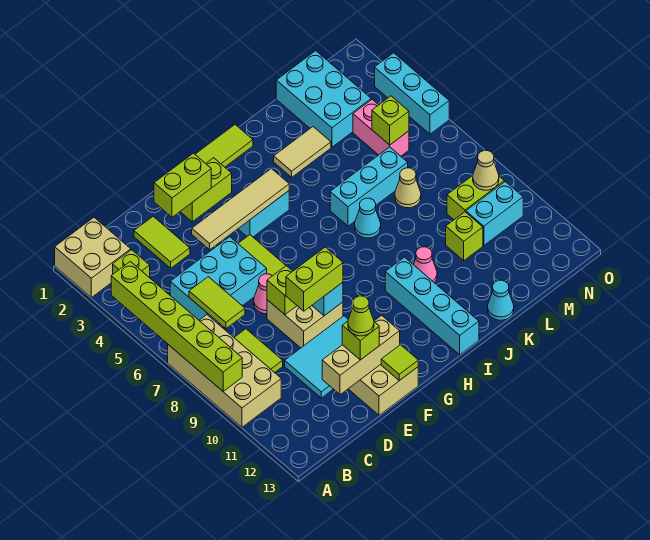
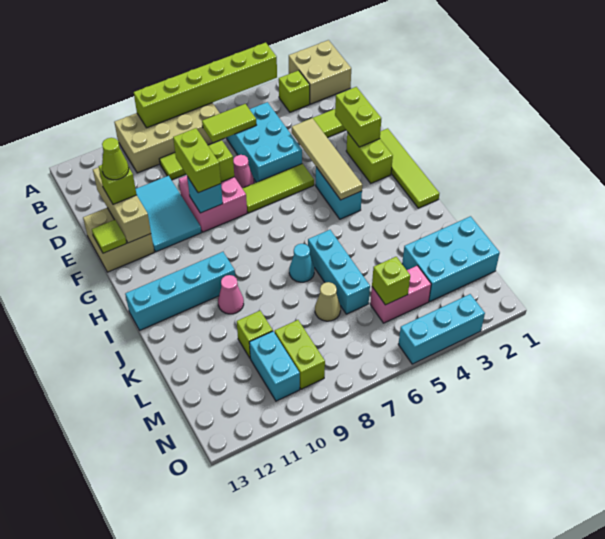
tan 2x2 brick [267,300,343,348] -> pink 2x2 brick [179,176,247,232]
tan 1x2 tile [274,127,331,177] -> none
cyan 1x1 cone [488,280,514,320] -> none
tan 1x1 cone [473,150,499,190] -> none

